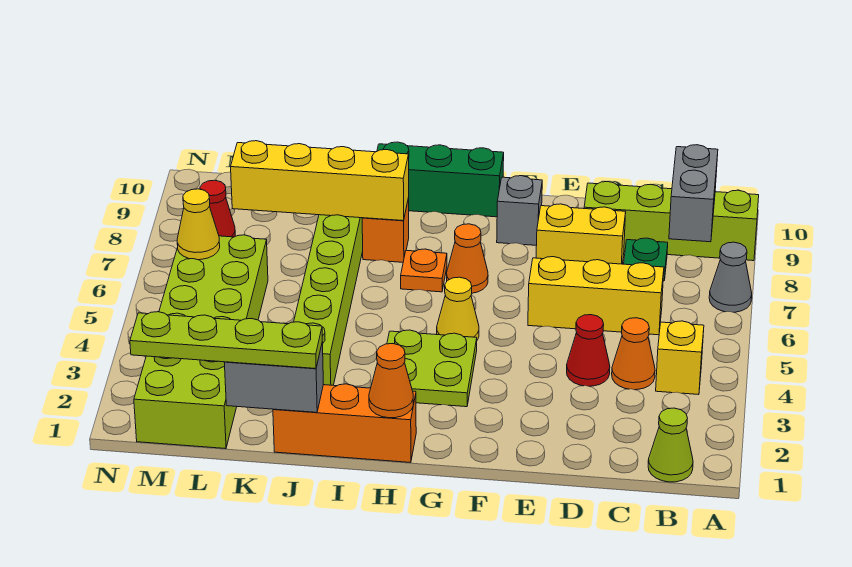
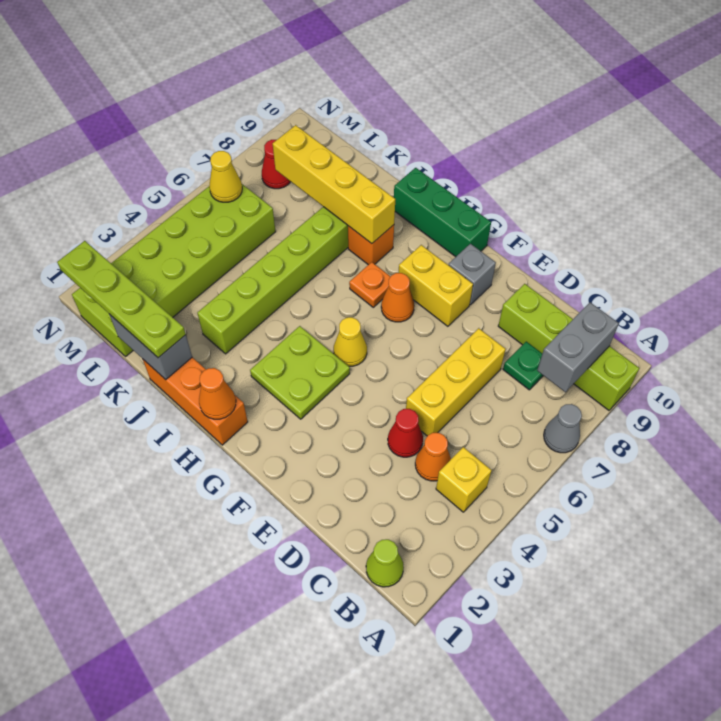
yellow 1x3 brick [528,257,664,335] -> yellow 1x3 brick turned to [406,328,506,436]
yellow 1x2 brick [536,204,626,264] -> yellow 1x2 brick moved to [399,245,473,326]

